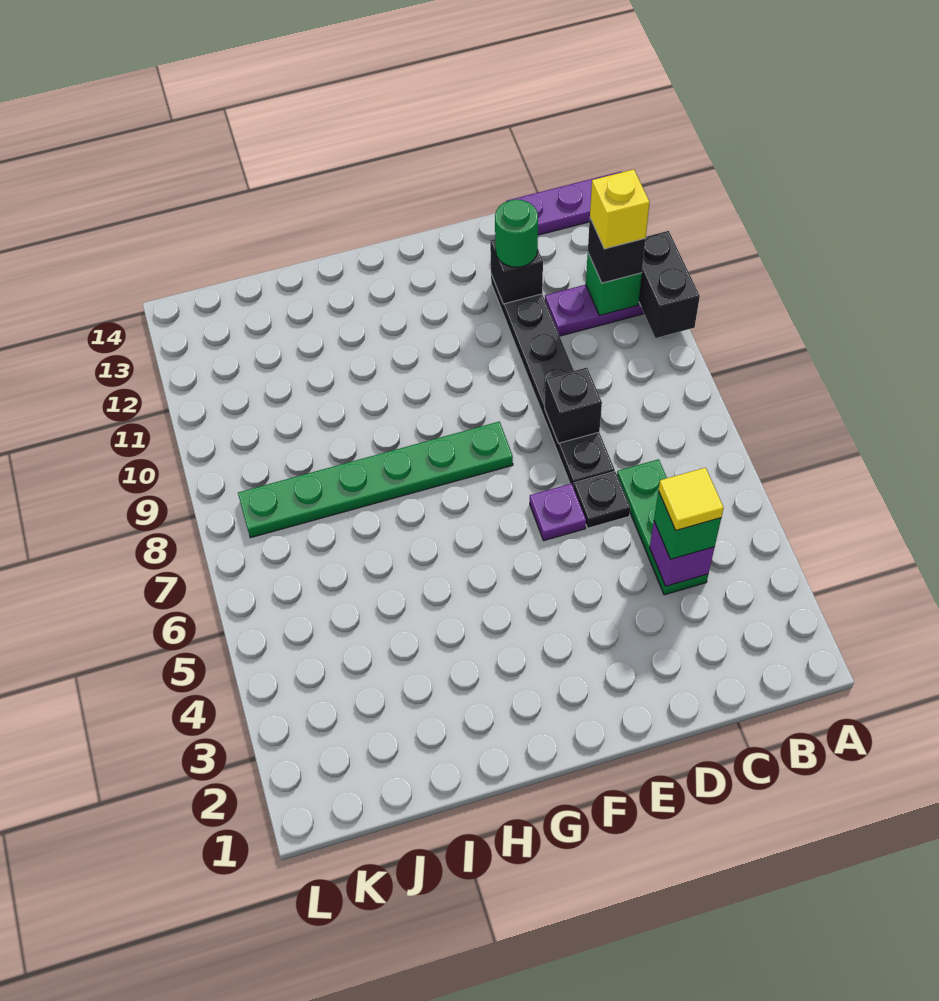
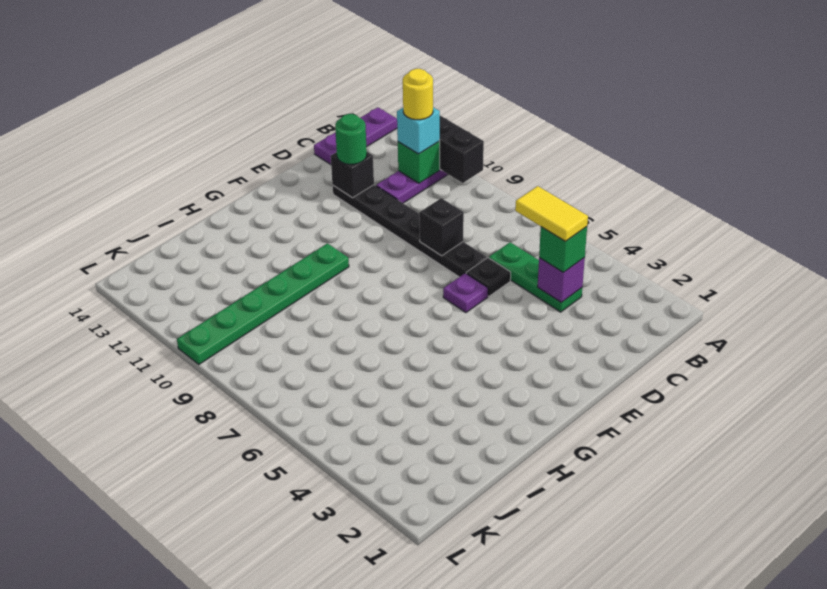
black 1x1 brick [588,218,645,283] -> cyan 1x1 brick [397,107,440,154]
yellow 1x1 brick [590,169,650,249] -> yellow 1x1 round brick [403,69,433,120]
yellow 1x1 tile [659,468,724,530] -> yellow 1x2 tile [515,186,588,241]
green 1x6 plate [238,422,513,538] -> green 1x6 plate moved to [177,243,349,364]

